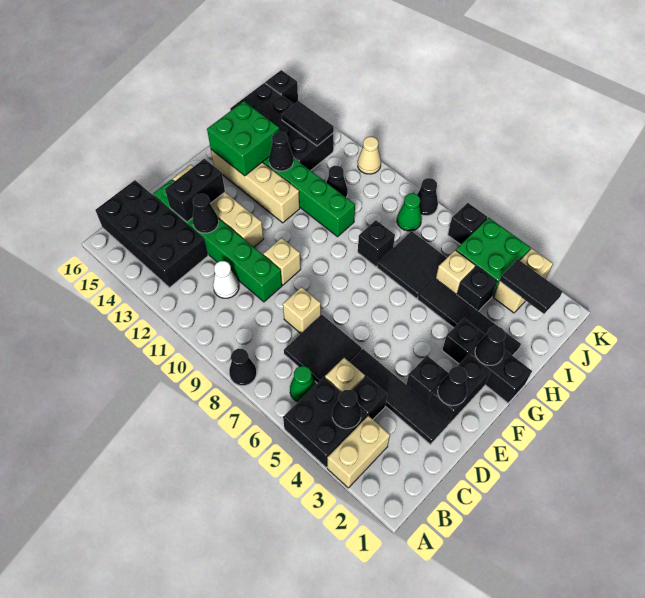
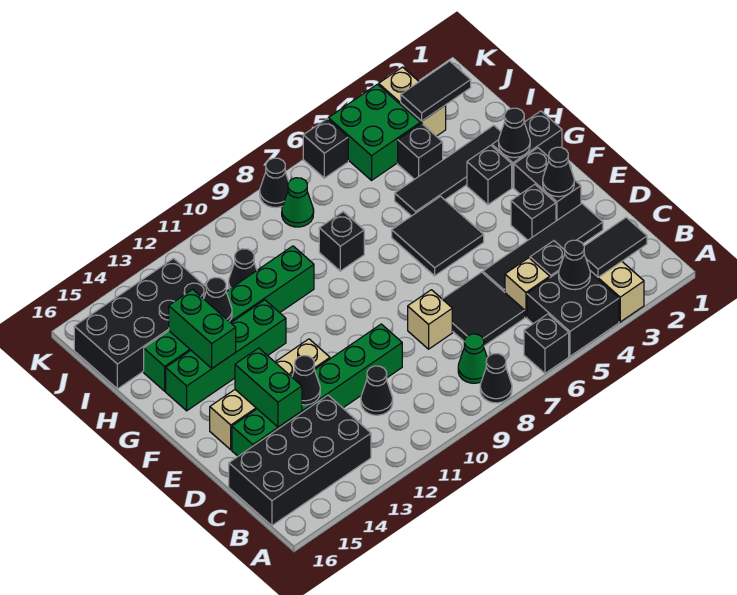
green 1x1 cone [290,366,316,402] -> green 1x1 cone moved to [458,334,487,383]
white 1x1 cone [213,261,239,298] -> black 1x1 cone [361,366,393,415]
black 1x2 brick [165,159,225,222] -> green 1x2 brick [235,348,302,427]
tan 1x1 brick [263,238,301,285] -> none
tan 1x4 brick [211,150,300,223] -> green 1x4 brick [166,300,286,411]
green 2x2 brick [207,101,279,176] -> green 1x2 brick [169,289,236,368]
black 2x2 tile [377,231,447,298] -> black 2x2 tile moved to [392,196,484,276]
tan 1x1 brick [436,250,475,294] -> none
black 1x2 tile [282,101,334,146] -> black 1x2 tile moved to [584,218,647,277]
tan 1x1 cone [358,137,381,174] -> none
black 1x1 brick [265,70,298,104] -> black 1x1 brick moved to [524,314,569,373]

